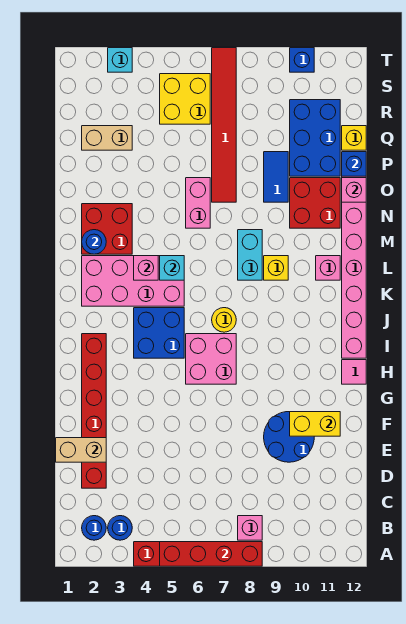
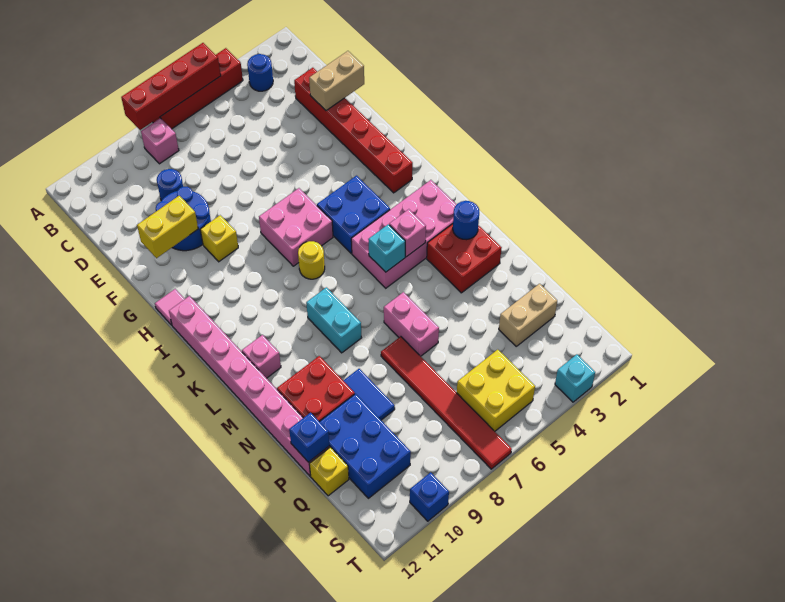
blue 1x1 round brick [82,516,106,540] -> blue 1x1 round brick moved to [157,169,183,201]
yellow 1x1 brick [264,256,288,280] -> yellow 1x1 brick moved to [200,215,238,262]
pink 1x1 brick [342,178,366,202] -> none

